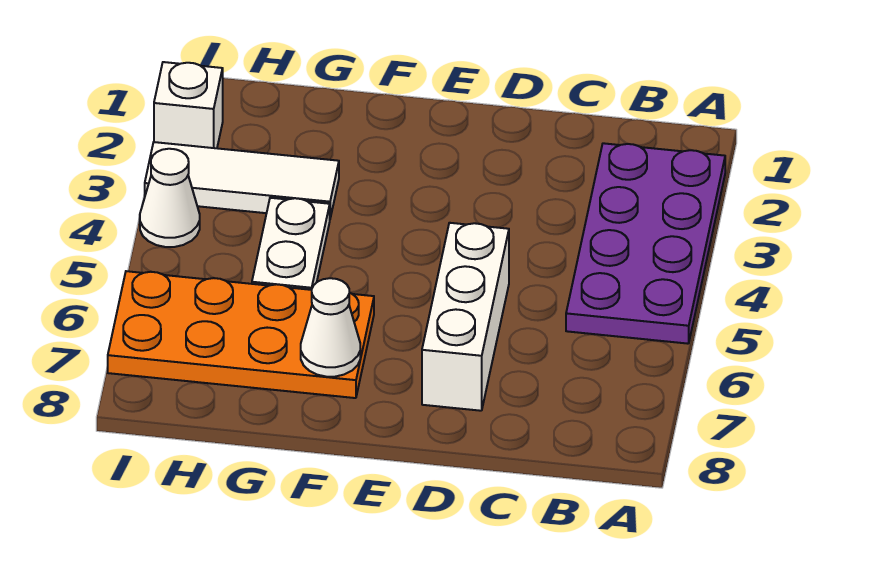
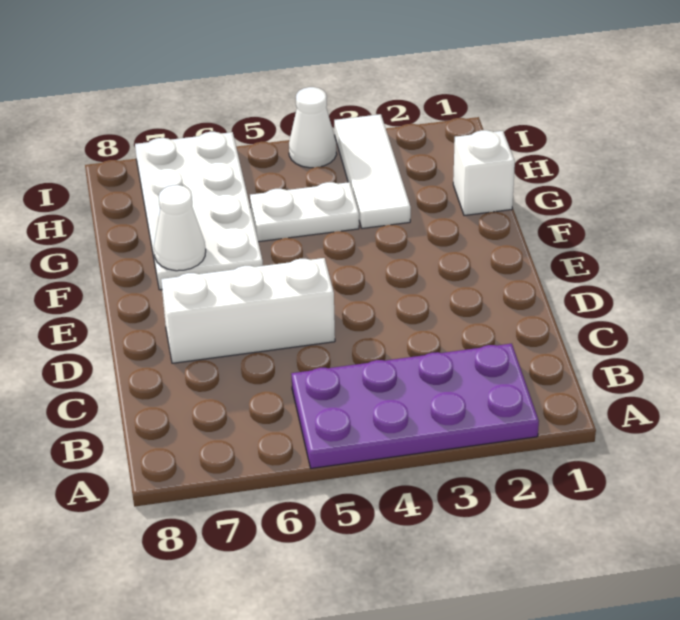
orange 2x4 plate [108,271,374,398] -> white 2x4 plate [135,132,263,290]
white 1x1 brick [154,62,223,148] -> white 1x1 brick moved to [453,130,515,216]

